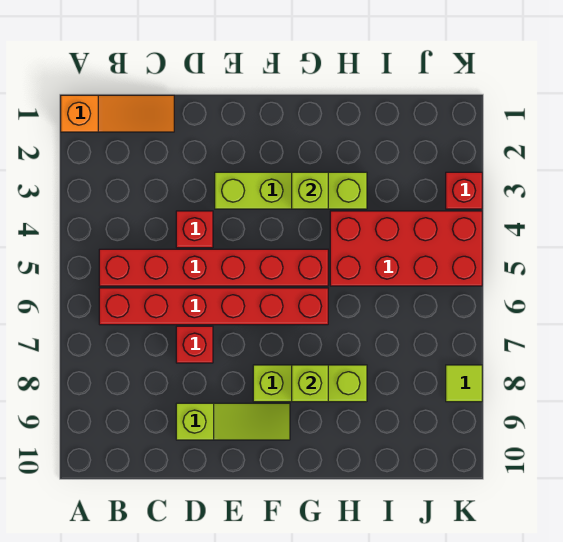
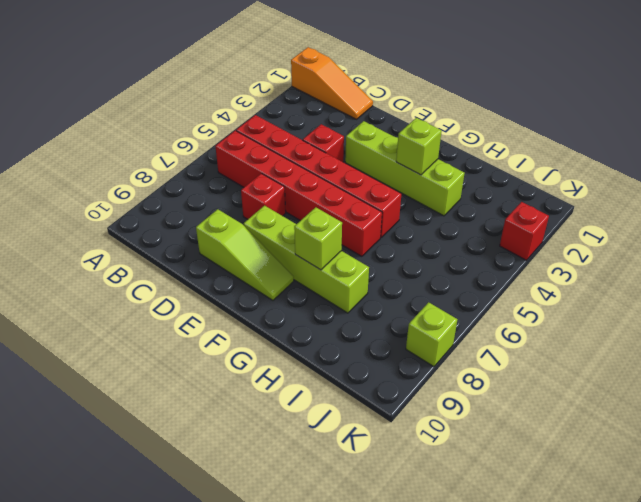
lime 1x3 brick [253,365,367,402] -> lime 1x4 brick [244,205,369,313]
red 2x4 brick [330,211,482,286] -> none
lime 1x1 tile [446,365,482,402] -> lime 1x1 brick [406,302,457,367]

